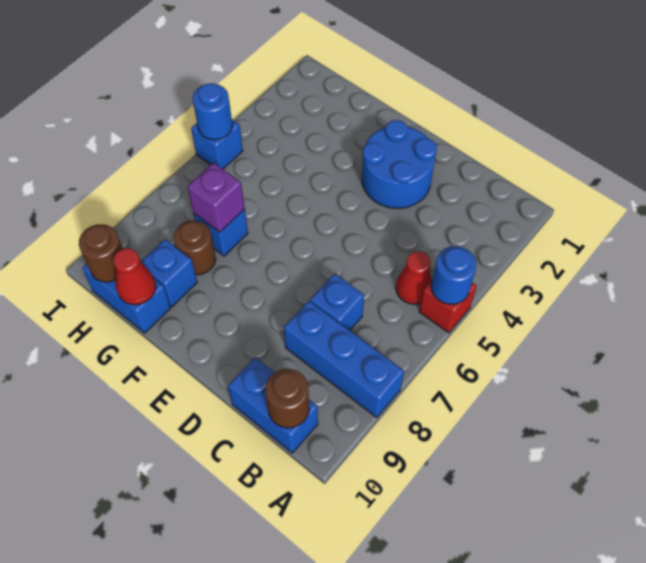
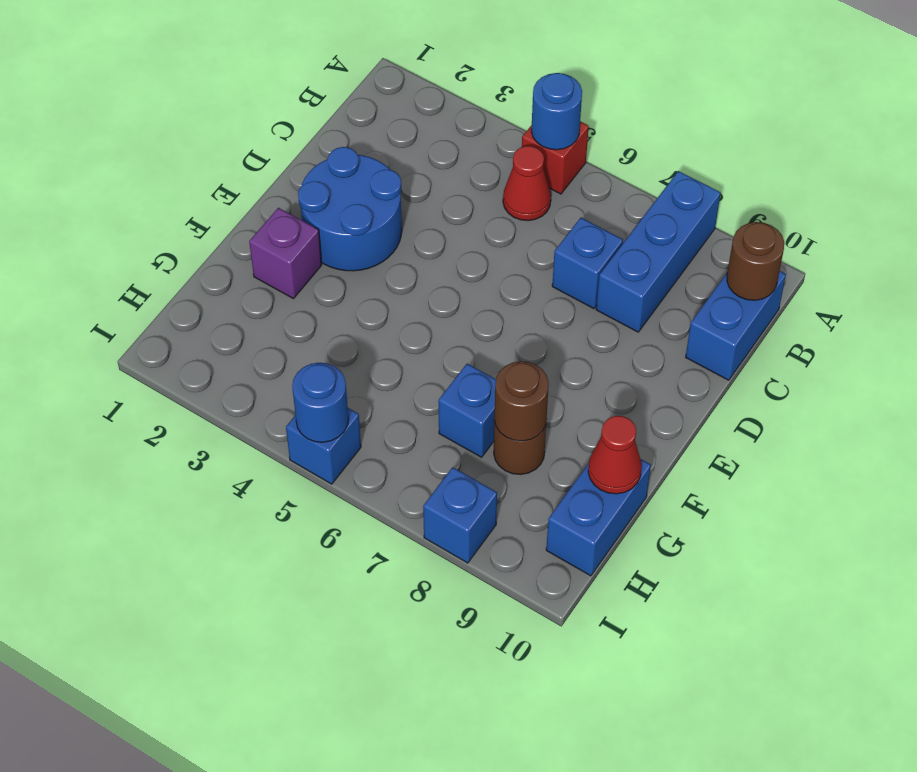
purple 1x1 brick [187,163,245,232] -> purple 1x1 brick moved to [249,208,322,299]
blue 1x1 brick [141,239,197,307] -> blue 1x1 brick moved to [423,467,497,563]
brown 1x1 round brick [79,224,123,282] -> brown 1x1 round brick moved to [494,361,549,441]

